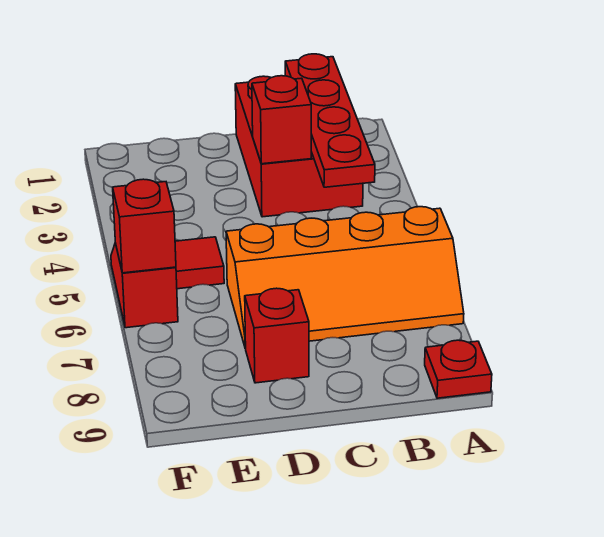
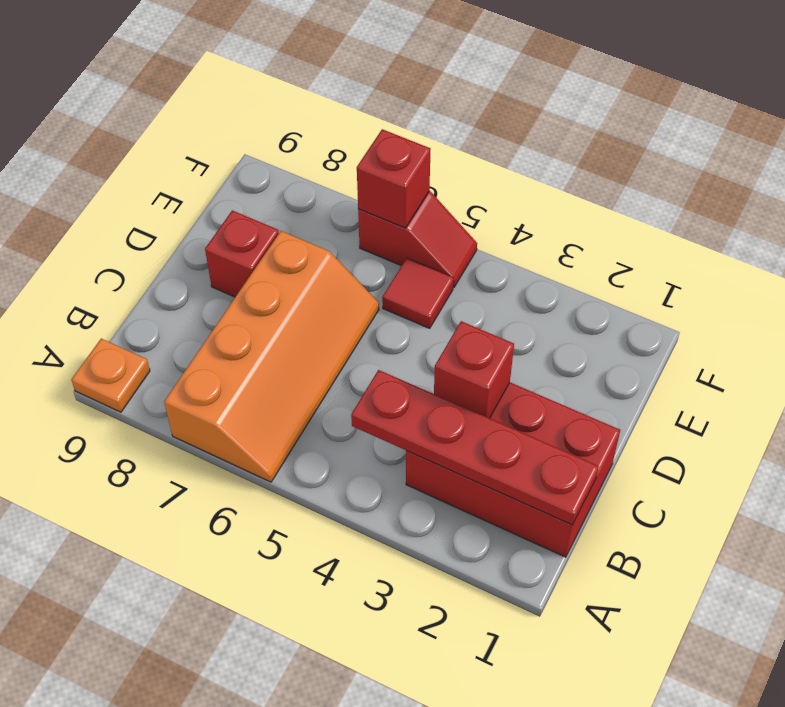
orange 2x4 slope [226,207,464,348] -> orange 2x4 slope turned to [164,231,379,482]
red 1x1 plate [425,340,492,398] -> orange 1x1 plate [71,339,150,412]

